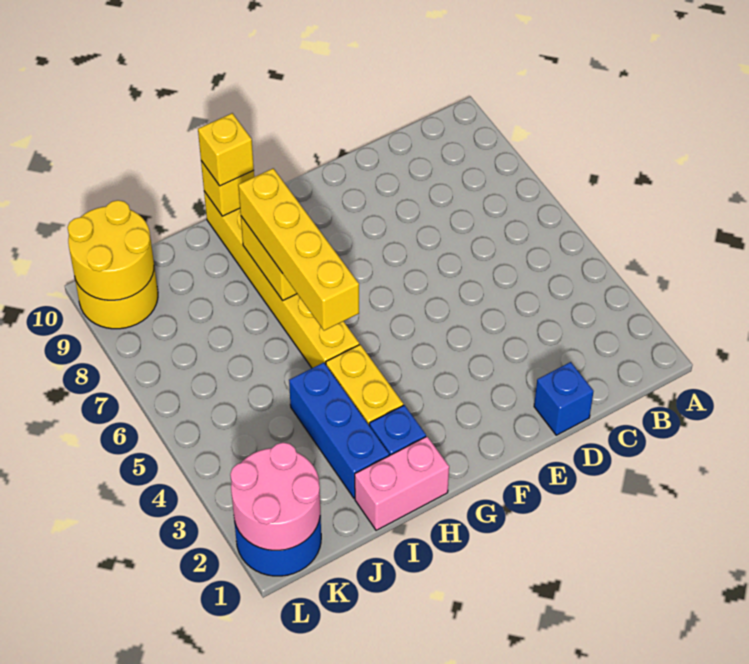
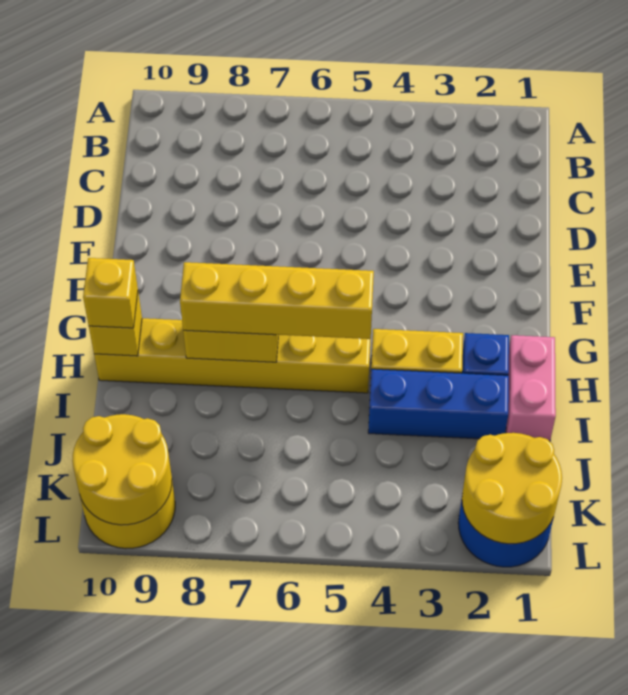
blue 1x1 brick [534,362,594,435] -> none
pink 2x2 round brick [230,443,320,550] -> yellow 2x2 round brick [462,433,562,544]

